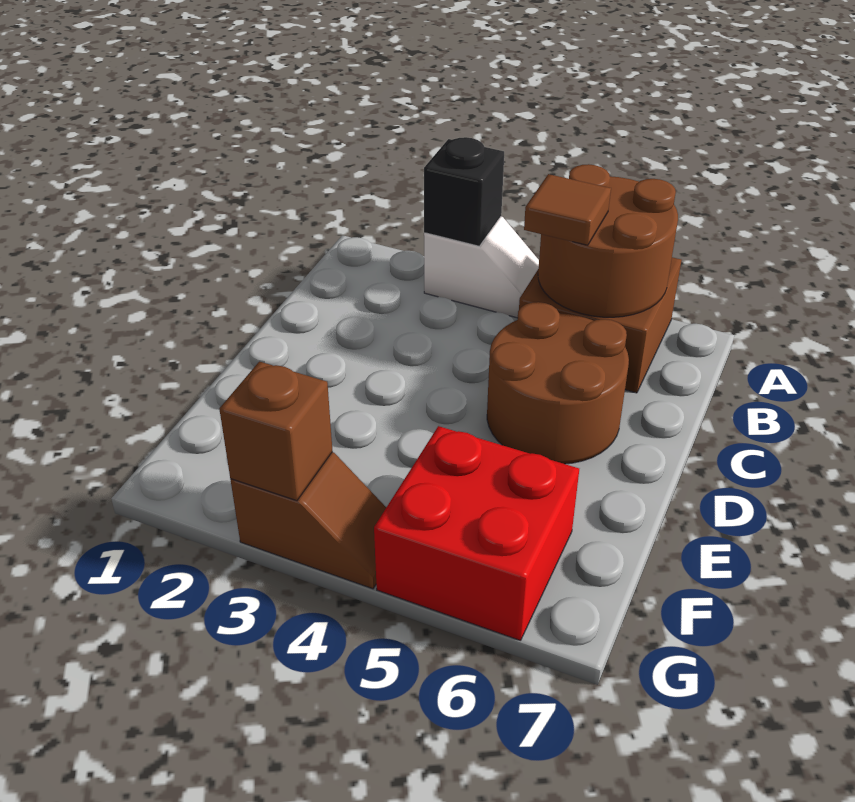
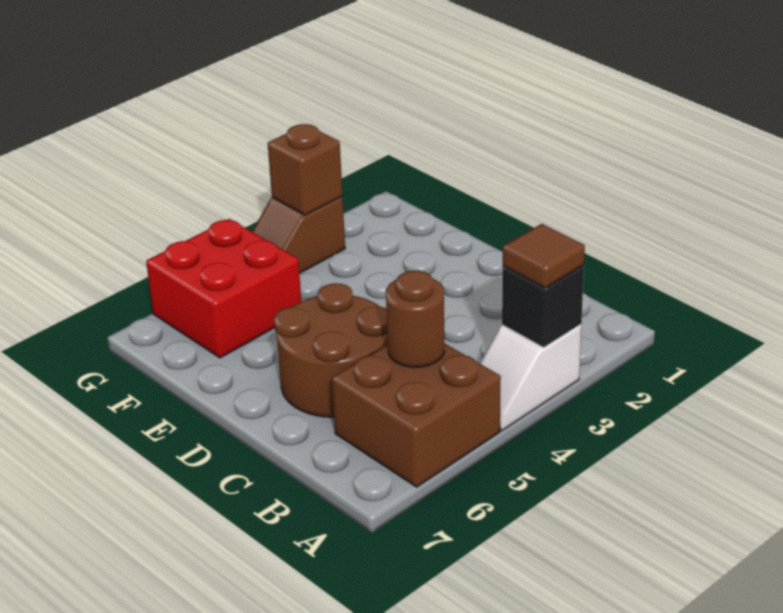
brown 2x2 round brick [538,164,678,317] -> brown 1x1 round brick [386,271,445,367]
brown 1x1 tile [524,174,611,245] -> brown 1x1 tile moved to [503,224,585,288]

